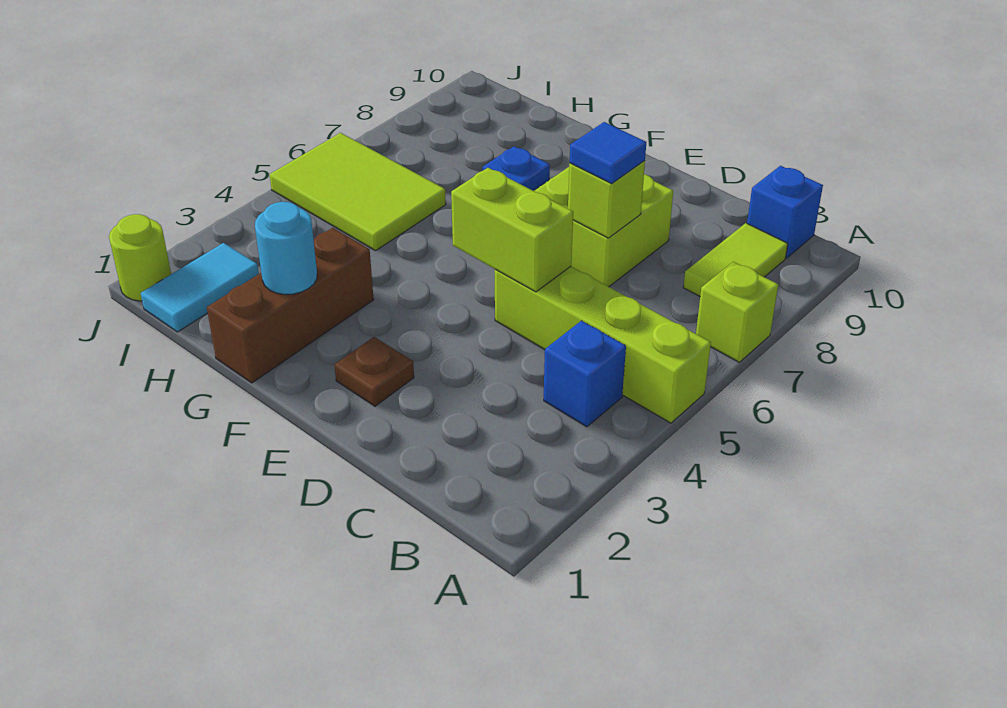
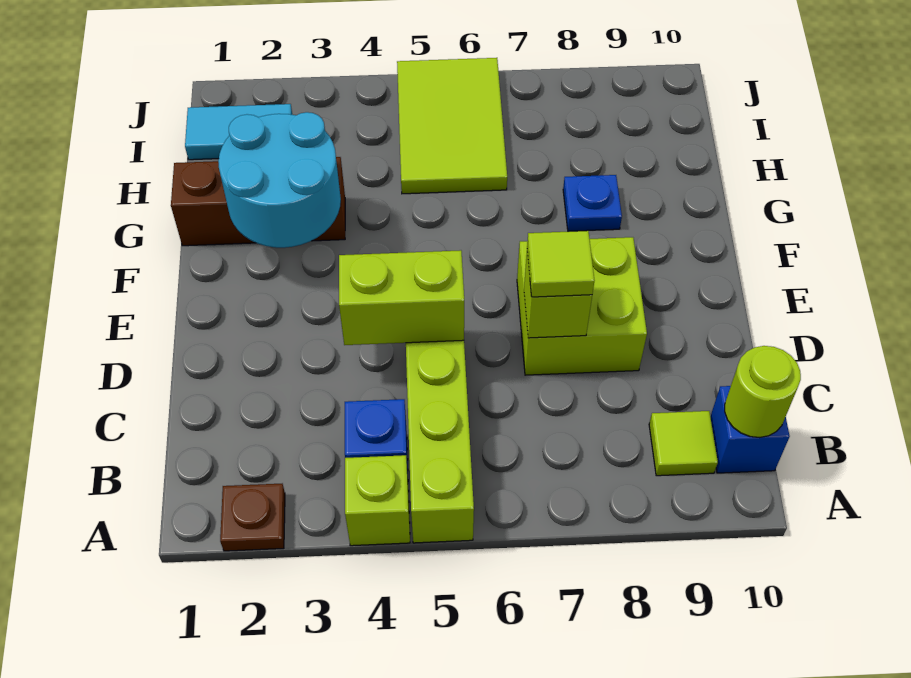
lime 1x1 brick [696,262,778,362] -> lime 1x1 brick moved to [345,455,410,546]
lime 1x2 tile [683,223,788,296] -> lime 1x1 tile [649,411,718,476]
lime 1x2 brick [451,168,573,292] -> lime 1x2 brick turned to [339,250,464,345]
blue 1x1 tile [570,122,646,184] -> lime 1x1 tile [527,231,594,297]
brown 1x1 plate [334,337,414,406] -> brown 1x1 plate moved to [220,484,285,551]
cyan 1x1 round brick [255,202,317,294] -> cyan 2x2 round brick [218,112,341,248]
lime 1x1 round brick [109,214,171,301] -> lime 1x1 round brick moved to [725,346,801,437]

